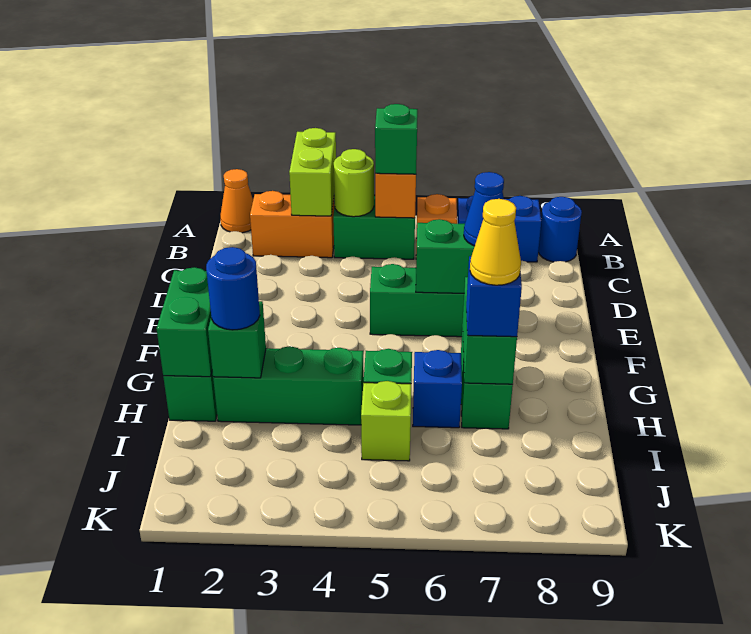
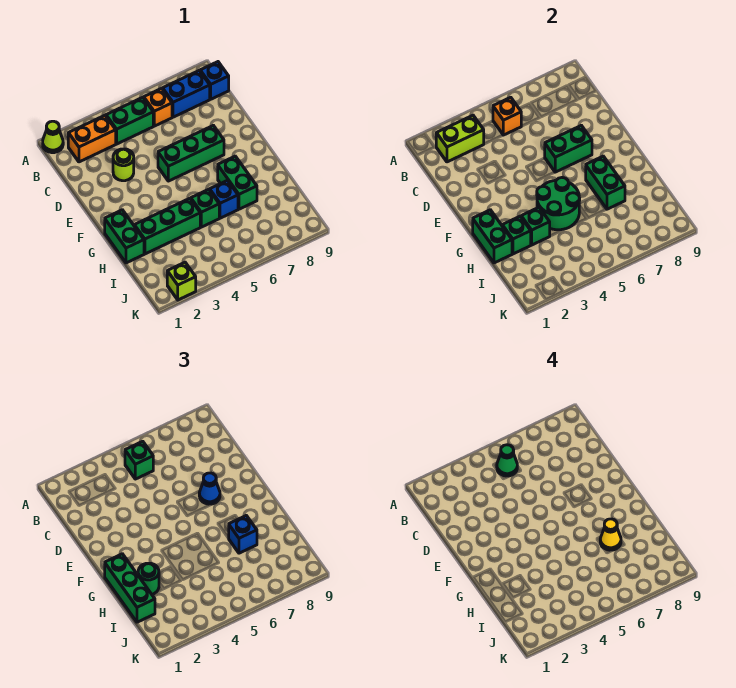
orange 1x1 cone [220,169,253,233] -> lime 1x1 cone [43,121,63,153]
lime 1x2 brick [289,128,336,216] -> lime 1x2 brick turned to [436,115,484,162]
lime 1x1 round brick [334,149,374,217] -> lime 1x1 round brick moved to [113,149,134,181]
none -> green 1x1 cone [497,445,517,476]
blue 1x1 round brick [538,197,582,262] -> blue 1x1 brick [200,62,229,99]
none -> green 1x3 brick [105,554,155,622]
none -> green 2x2 round brick [537,178,580,230]
blue 1x1 round brick [206,247,260,330] -> green 1x1 round brick [138,563,159,594]
none -> green 1x1 brick [521,207,550,245]
lime 1x1 brick [361,381,411,461] -> lime 1x1 brick moved to [167,262,196,300]

